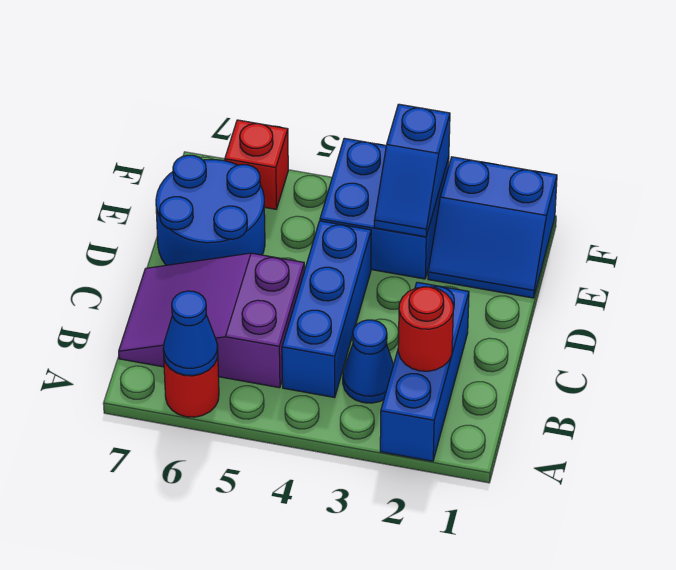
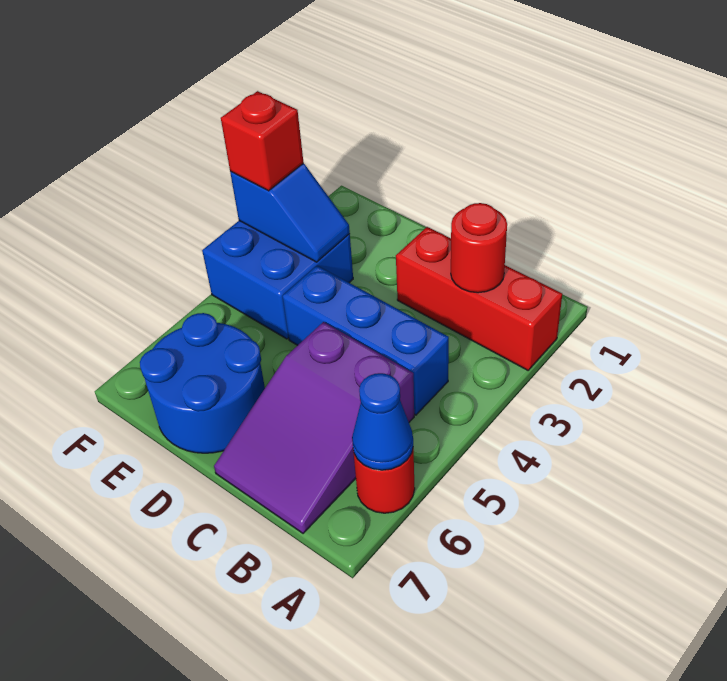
blue 1x3 brick [380,282,469,461] -> red 1x3 brick [396,227,562,370]
blue 1x1 cone [343,320,393,403] -> none
blue 2x2 slope [428,157,557,298] -> none
red 1x1 brick [225,120,288,209] -> red 1x1 brick moved to [221,91,304,191]

